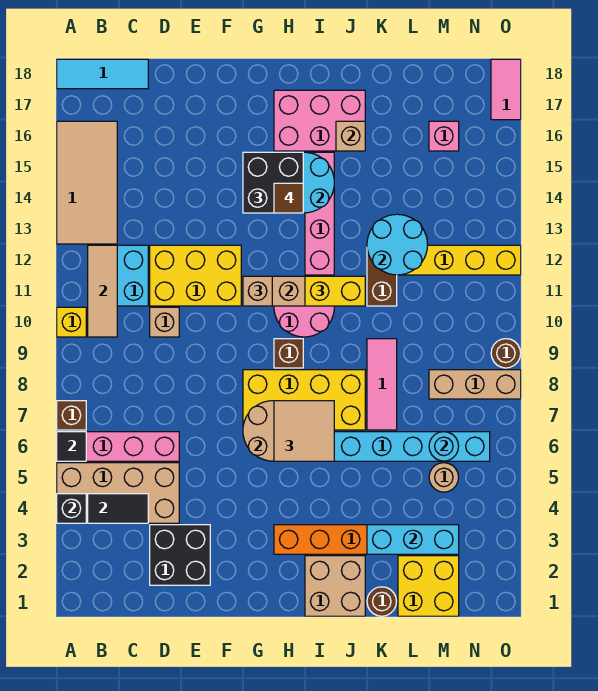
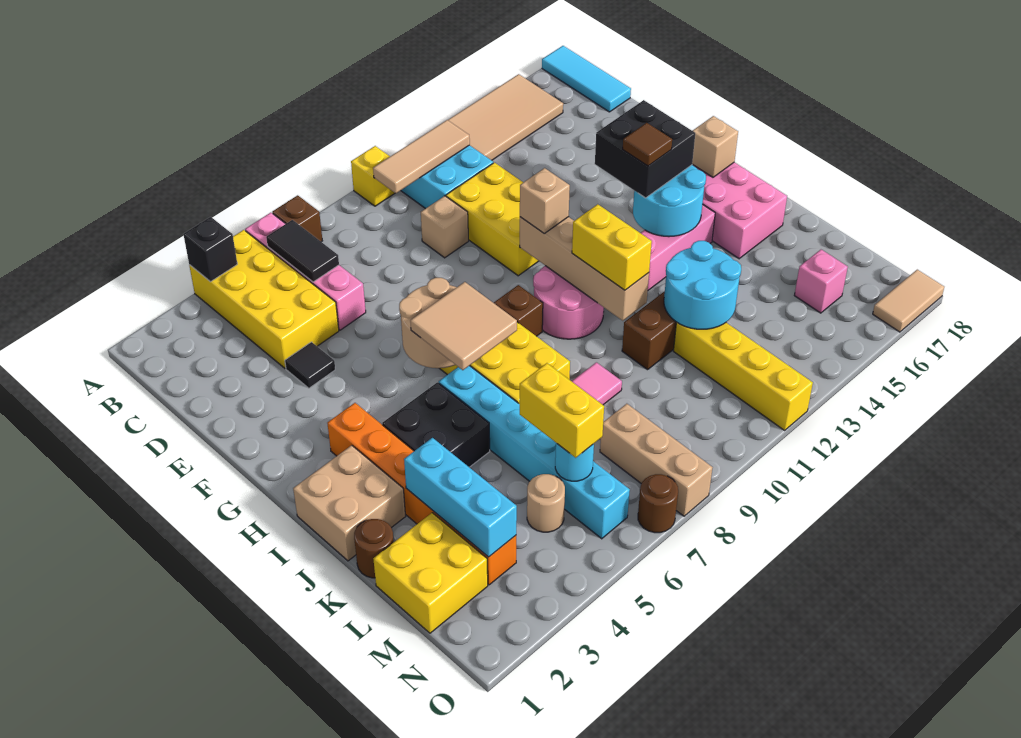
tan 2x4 brick [57,463,179,523] -> yellow 2x4 brick [189,230,339,368]
black 1x1 tile [57,432,86,461] -> black 1x1 tile moved to [285,342,335,388]
black 1x2 tile [88,494,148,523] -> black 1x2 tile moved to [266,220,339,282]
black 2x2 brick [150,525,210,585] -> black 2x2 brick moved to [382,382,490,467]
tan 1x1 brick [336,121,365,151] -> tan 1x1 brick moved to [692,116,738,177]
none -> yellow 1x2 brick [520,363,604,458]
brown 1x1 round brick [491,339,521,368] -> brown 1x1 round brick moved to [638,474,678,533]
pink 1x2 tile [491,59,521,120] -> tan 1x2 tile [873,270,944,332]

